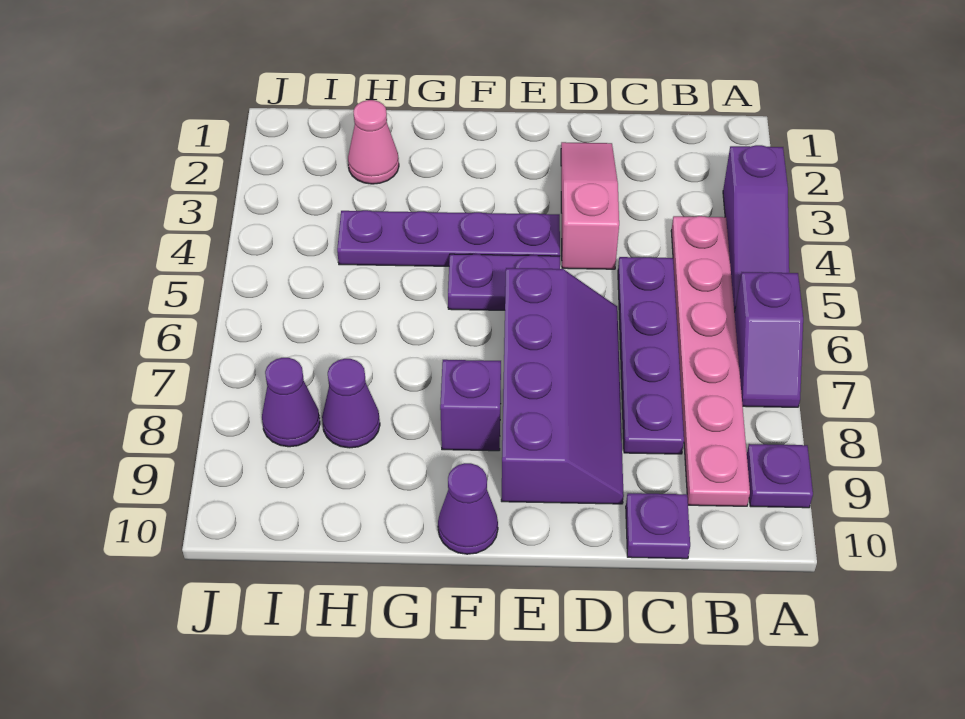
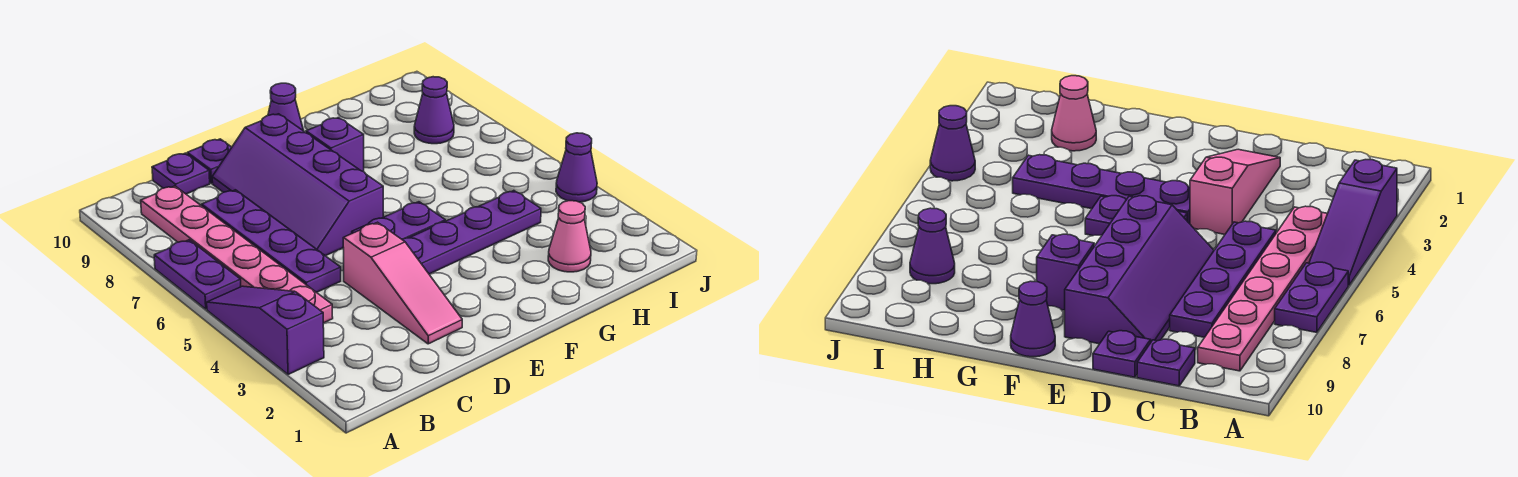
purple 1x2 slope [734,272,803,407] -> purple 1x2 plate [154,240,241,309]
purple 1x1 plate [747,444,813,508] -> purple 1x1 plate moved to [187,139,232,183]
purple 1x1 cone [322,359,380,448] -> purple 1x1 cone moved to [556,133,597,202]

